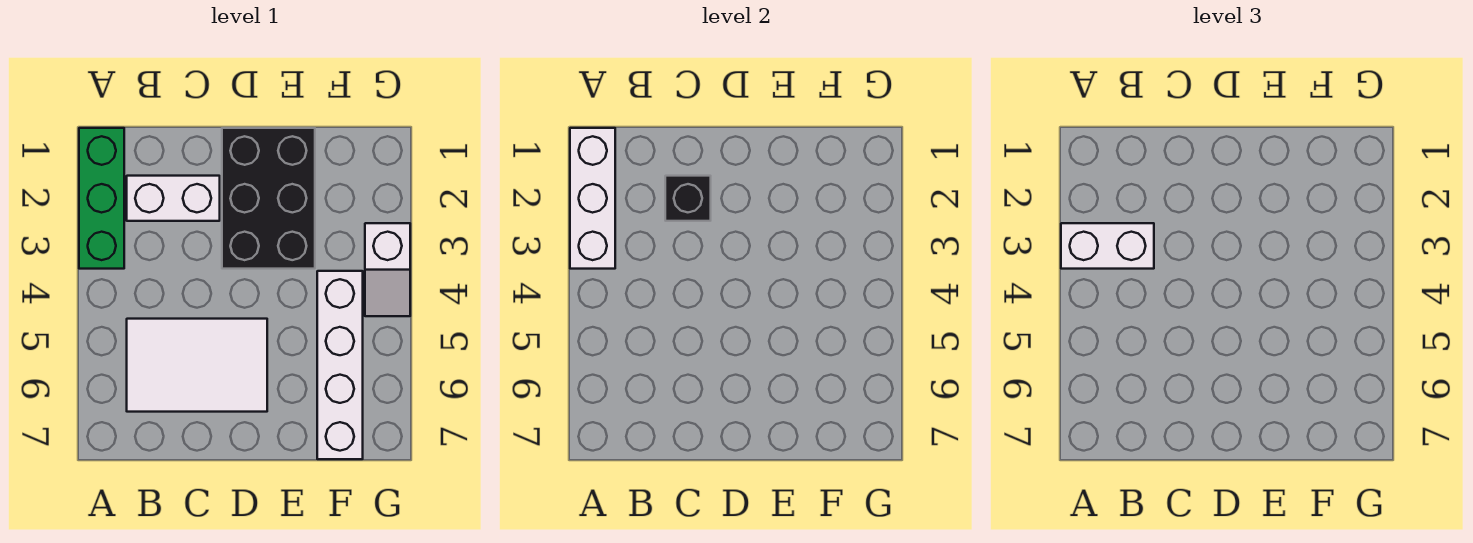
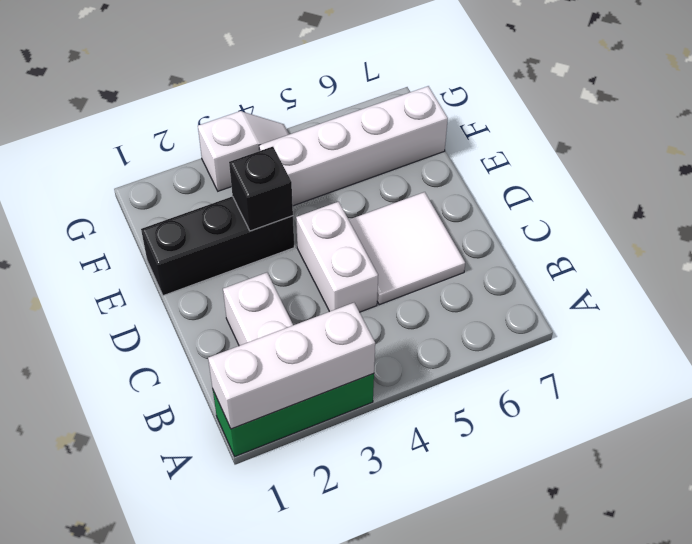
white 1x2 brick [1061,223,1154,269] -> white 1x2 brick moved to [296,202,378,312]
white 2x3 tile [127,319,267,412] -> white 2x2 tile [349,192,465,305]
black 1x1 brick [665,176,711,221] -> black 1x1 brick moved to [229,147,293,231]
black 2x3 brick [222,128,315,269] -> black 1x3 brick [141,196,294,296]

